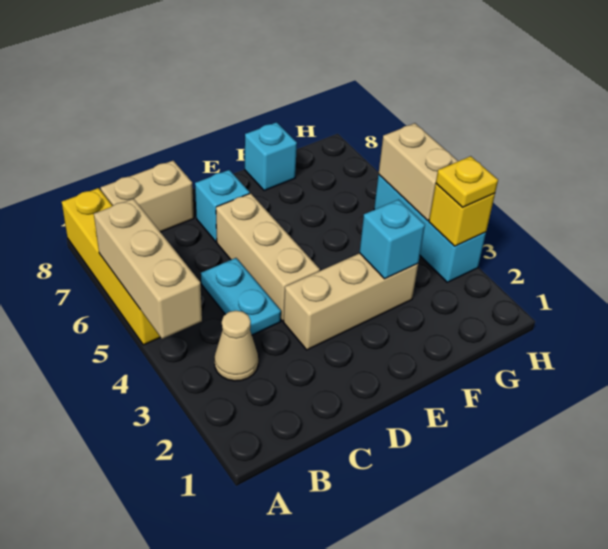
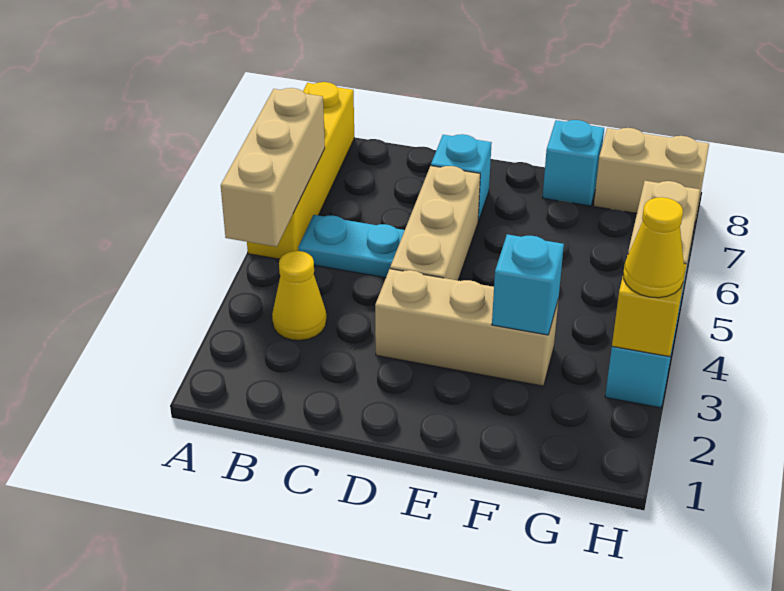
tan 1x1 cone [214,311,258,381] -> yellow 1x1 cone [272,251,326,340]
tan 1x2 brick [101,161,194,232] -> tan 1x2 brick moved to [594,128,709,222]
cyan 1x2 plate [201,258,281,335] -> cyan 1x2 plate turned to [298,215,405,278]
yellow 1x1 plate [436,156,498,208] -> yellow 1x1 cone [623,197,685,298]

